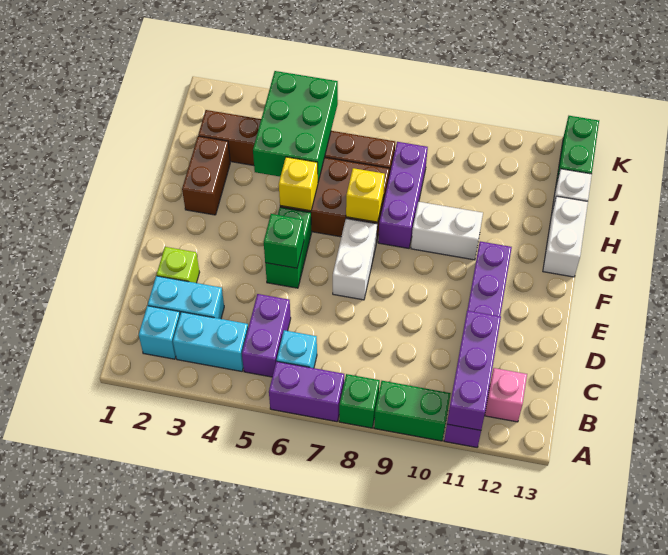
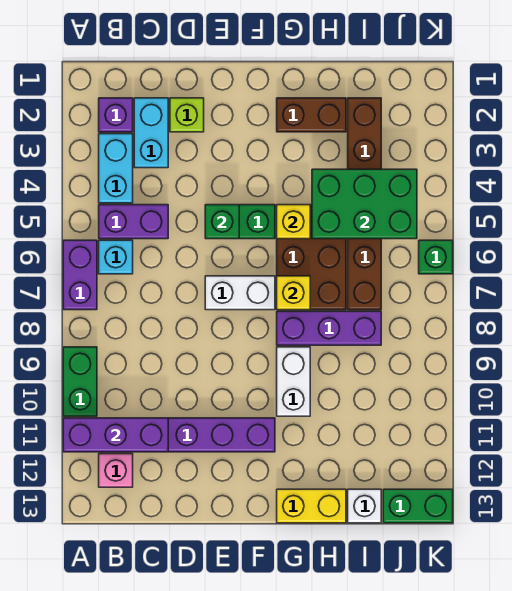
green 1x1 brick [339,374,380,428] -> green 1x1 brick moved to [419,240,453,274]
cyan 1x1 brick [139,306,180,359] -> purple 1x1 brick [99,98,133,132]
white 1x2 brick [543,196,588,277] -> yellow 1x2 brick [277,489,346,523]

